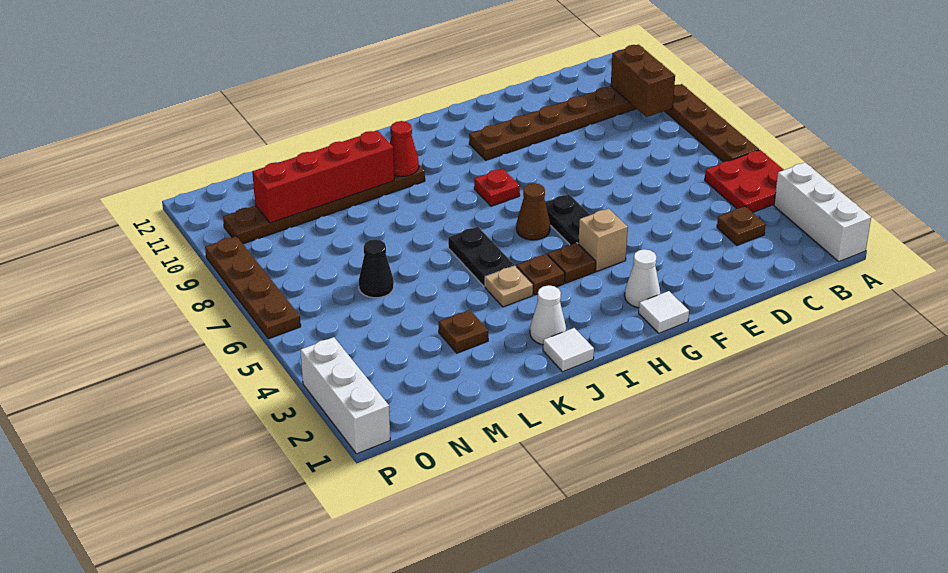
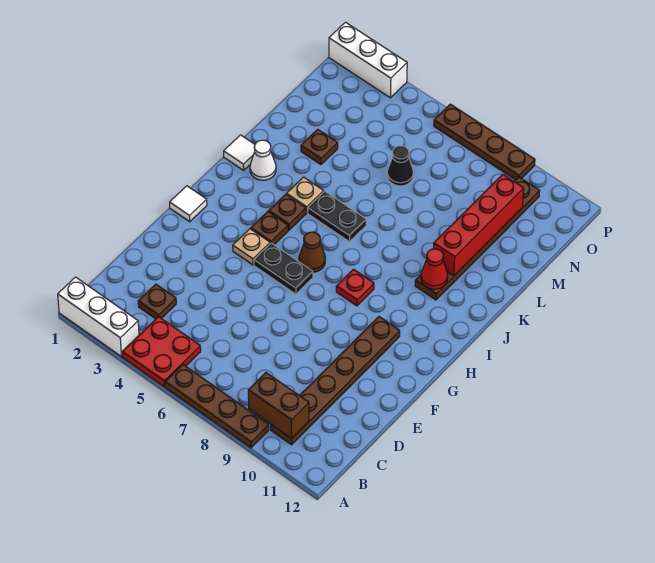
white 1x1 cone [625,249,660,308] -> none
tan 1x1 brick [578,209,628,271] -> tan 1x1 plate [233,229,270,265]

